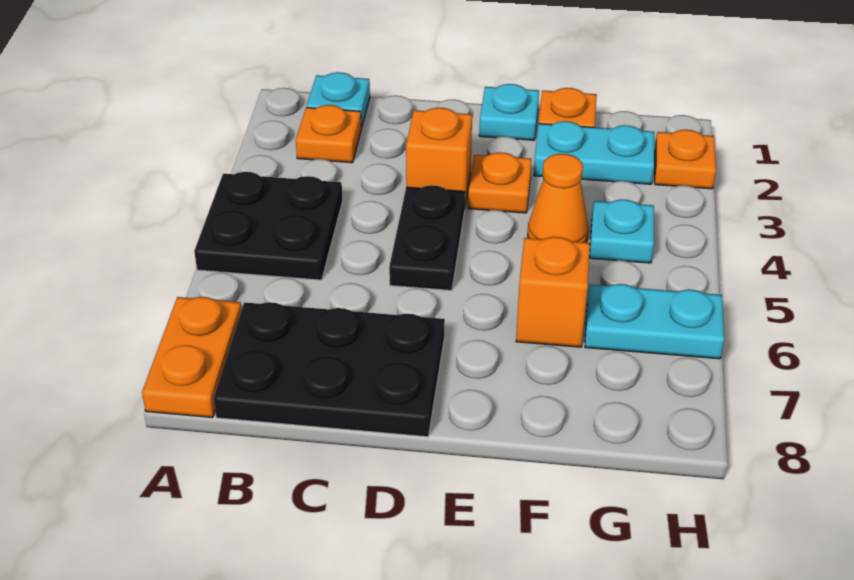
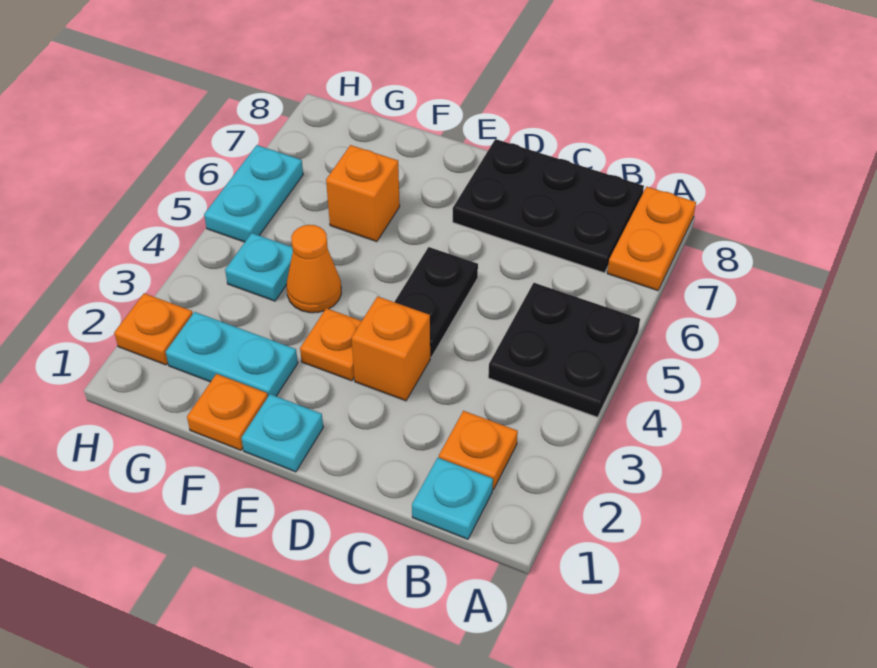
cyan 1x2 plate [585,284,724,359] -> cyan 1x2 plate turned to [204,145,303,242]

